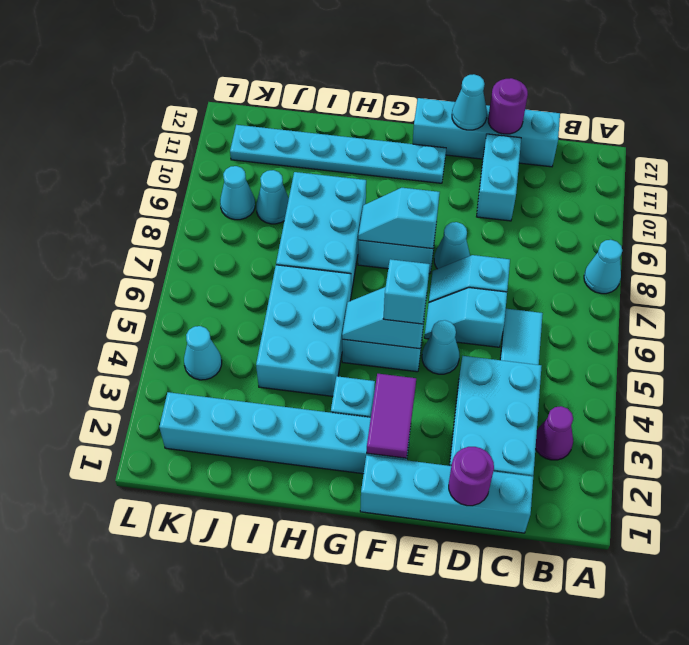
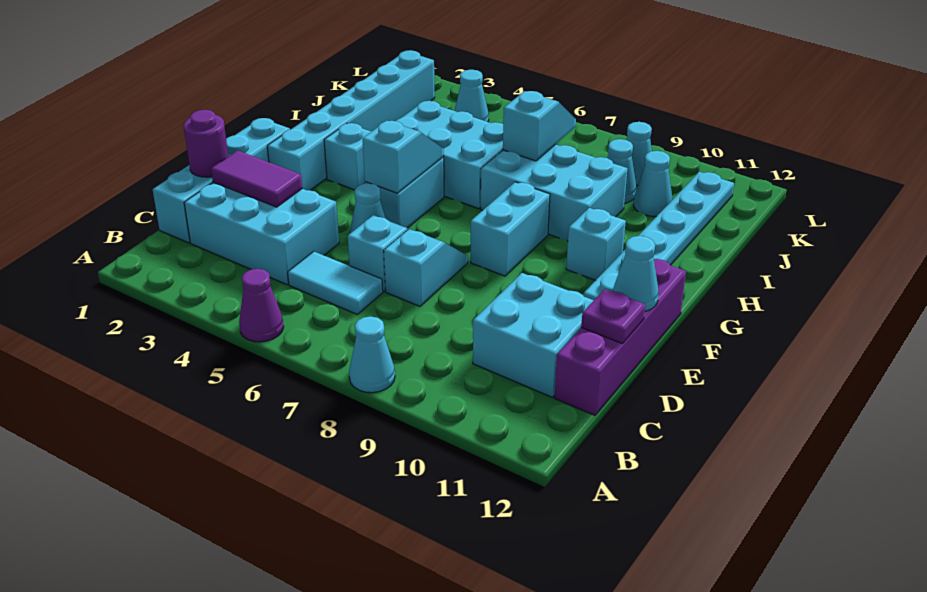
purple 1x1 cone [535,406,573,460] -> purple 1x1 cone moved to [239,269,284,342]
cyan 1x4 brick [413,98,560,167] -> purple 1x4 brick [554,259,686,415]
cyan 1x2 brick [477,134,521,221] -> cyan 2x2 brick [473,273,594,397]
purple 1x1 round brick [488,78,528,134] -> purple 1x1 plate [581,289,645,344]
cyan 1x1 cone [434,222,470,269] -> cyan 1x1 cone moved to [634,151,673,216]
purple 1x2 tile [367,374,416,458] -> purple 1x2 tile moved to [211,150,302,207]
cyan 1x1 brick [383,259,430,324] -> cyan 1x1 brick moved to [566,208,626,280]
cyan 1x2 slope [358,188,440,249] -> cyan 1x2 slope moved to [503,91,576,161]

